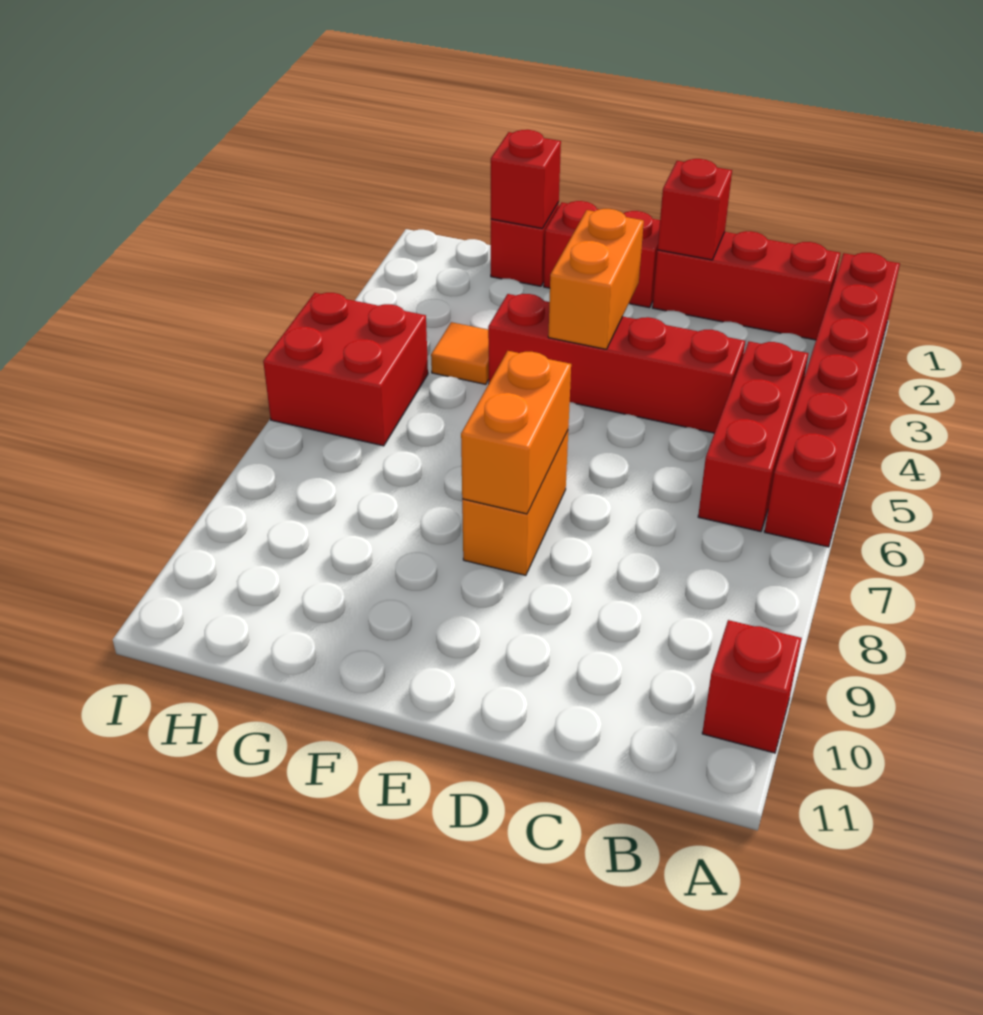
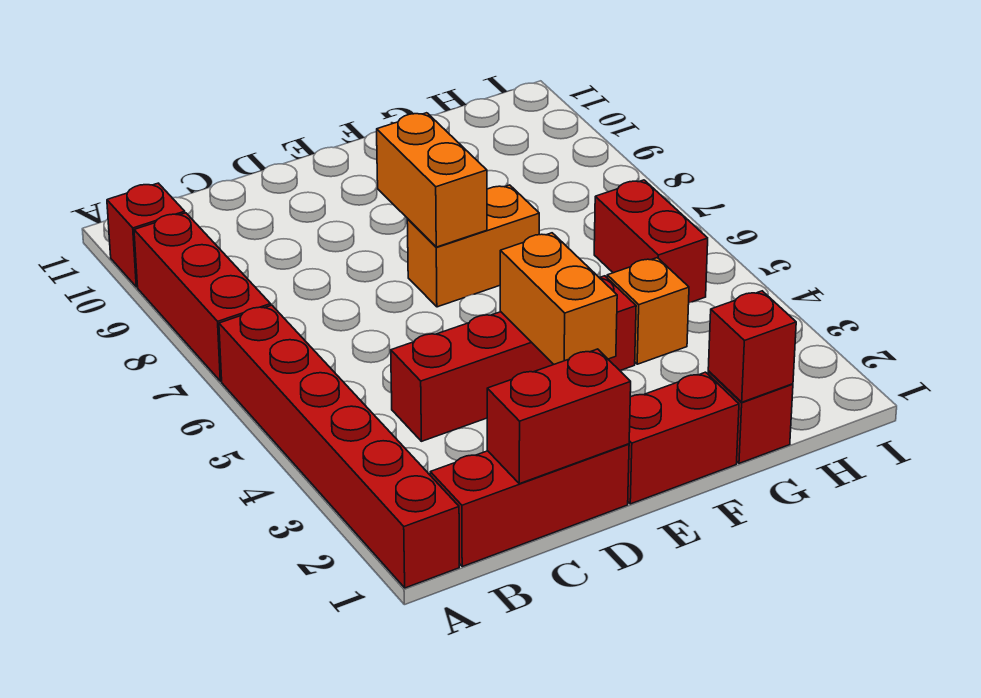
red 1x3 brick [698,341,809,532] -> red 1x3 brick moved to [134,213,271,381]
red 1x1 brick [658,159,732,260] -> red 1x2 brick [487,349,631,484]
orange 1x2 brick [462,431,568,575] -> orange 1x2 brick turned to [407,185,539,307]
orange 1x1 tile [431,322,489,384] -> orange 1x1 brick [607,258,689,364]
red 2x2 brick [263,293,428,446] -> red 1x2 brick [594,180,708,303]

